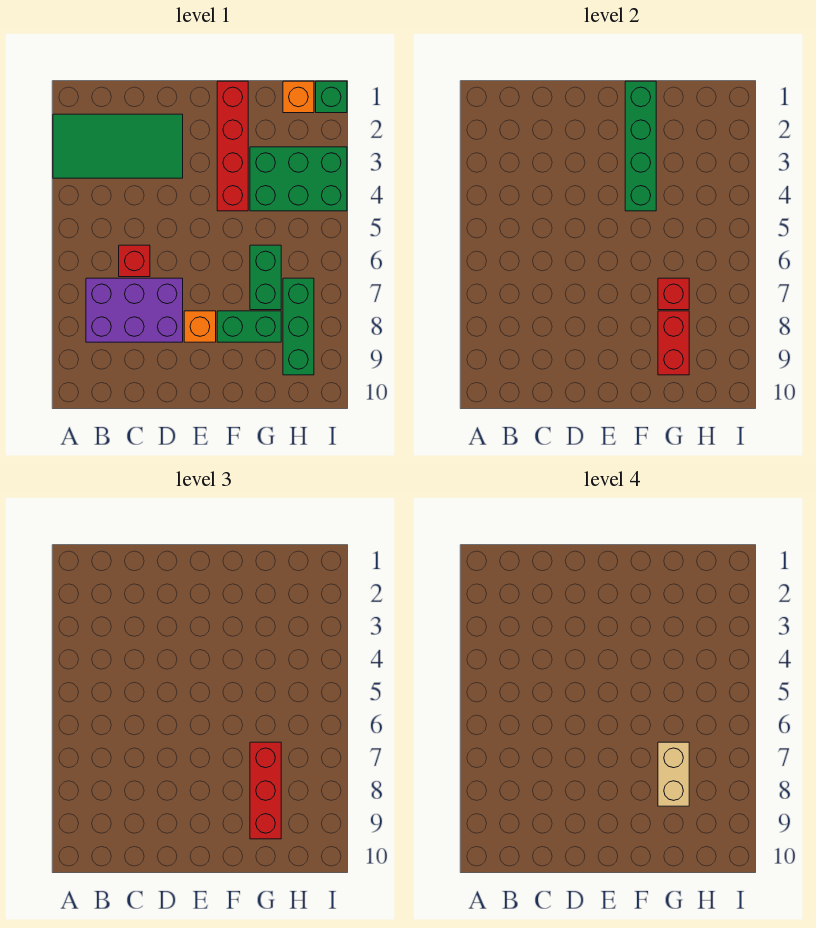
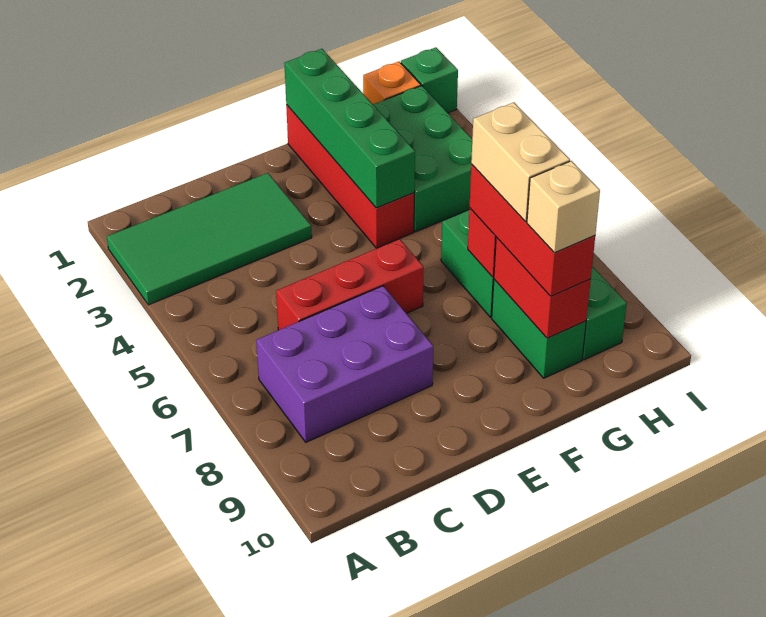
red 1x1 brick [119,245,150,277] -> red 1x3 brick [276,239,424,330]
orange 1x1 brick [184,311,216,342] -> none
green 1x2 brick [217,311,281,342] -> green 1x2 brick turned to [492,279,586,378]
green 2x3 brick [250,147,347,211] -> green 2x3 brick turned to [373,86,472,232]
none -> tan 1x1 brick [527,161,600,253]

